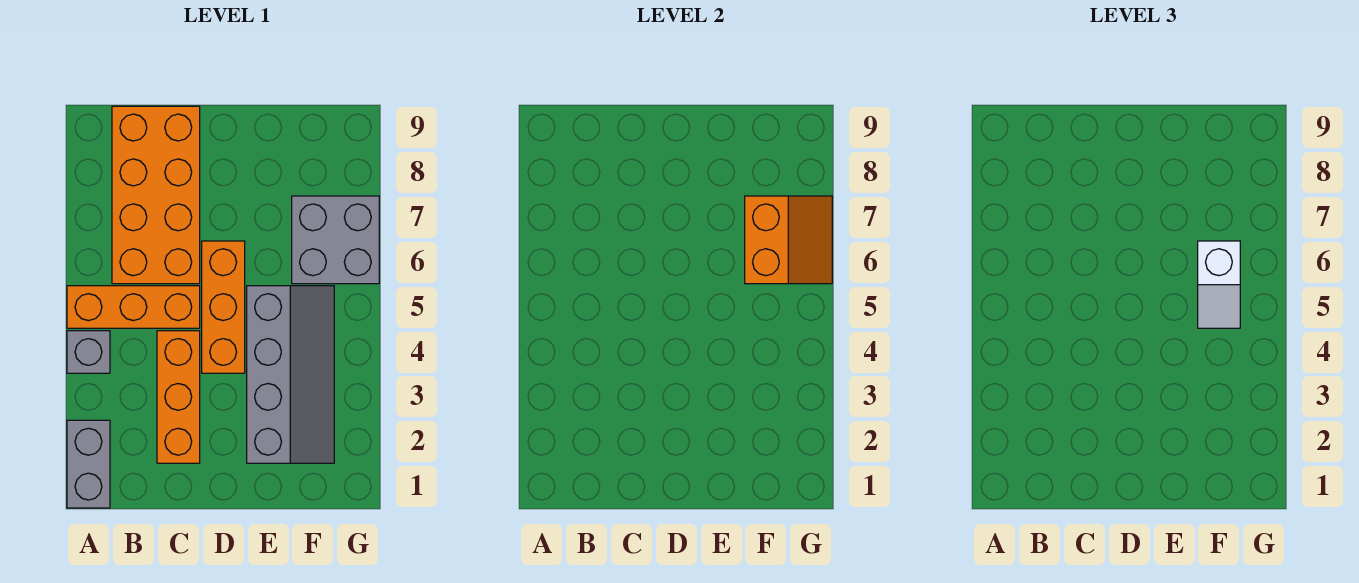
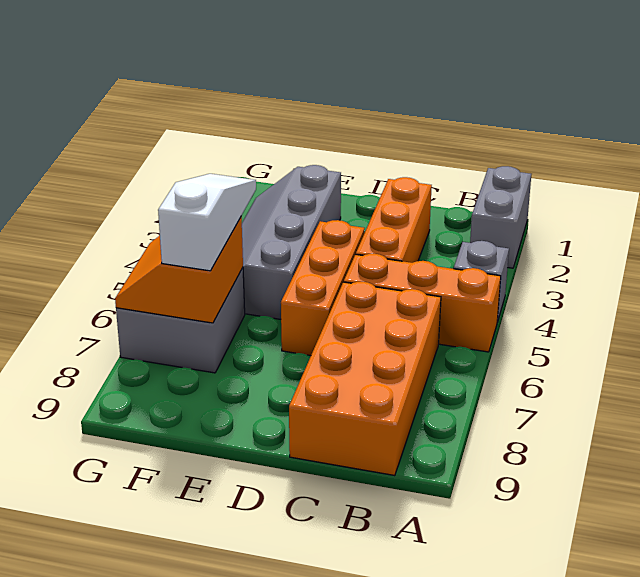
white 1x2 slope [1198,241,1240,328] -> white 1x3 slope [158,174,256,271]

